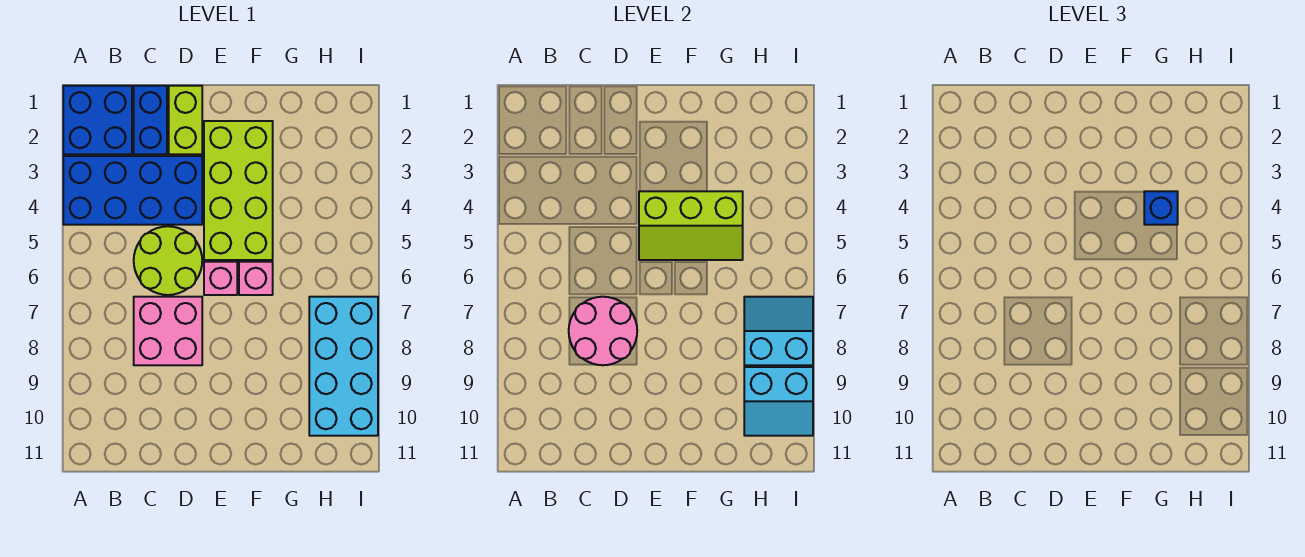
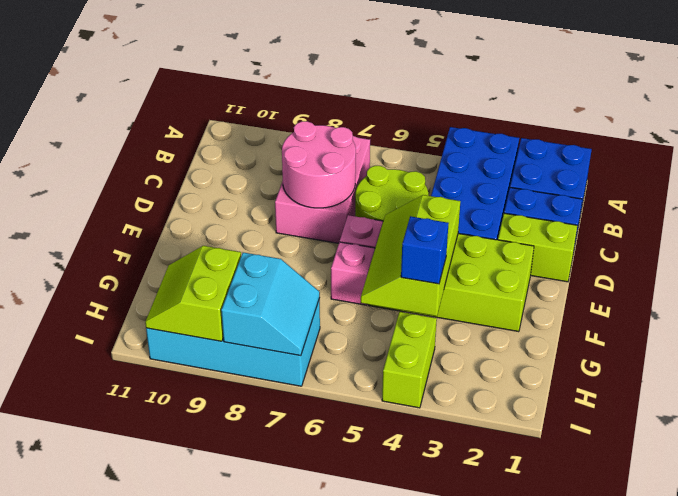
pink 2x2 brick [134,297,202,365] -> pink 2x3 brick [275,136,370,243]
none -> lime 1x2 brick [382,312,437,408]
cyan 2x2 slope [744,367,813,436] -> lime 2x2 slope [145,246,241,341]

